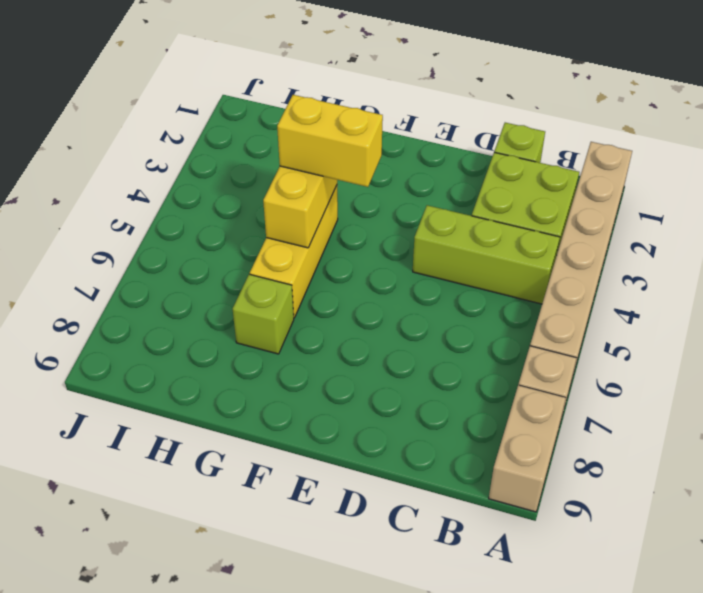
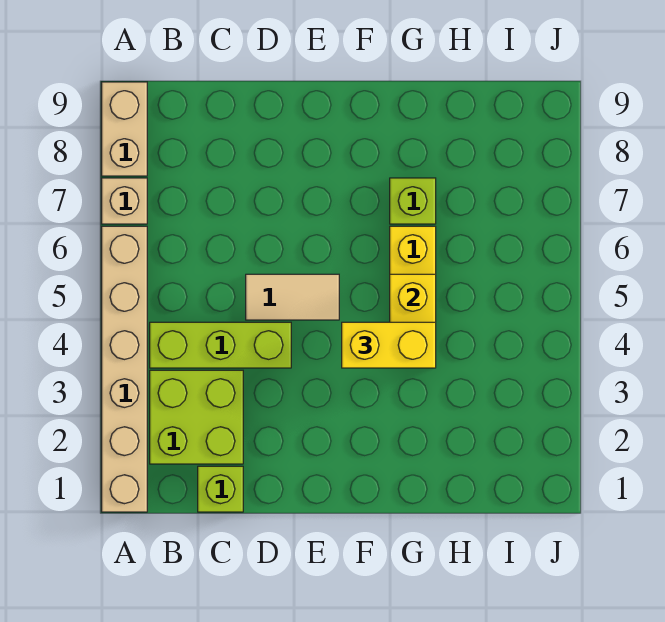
none -> tan 1x2 tile [246,274,339,320]

